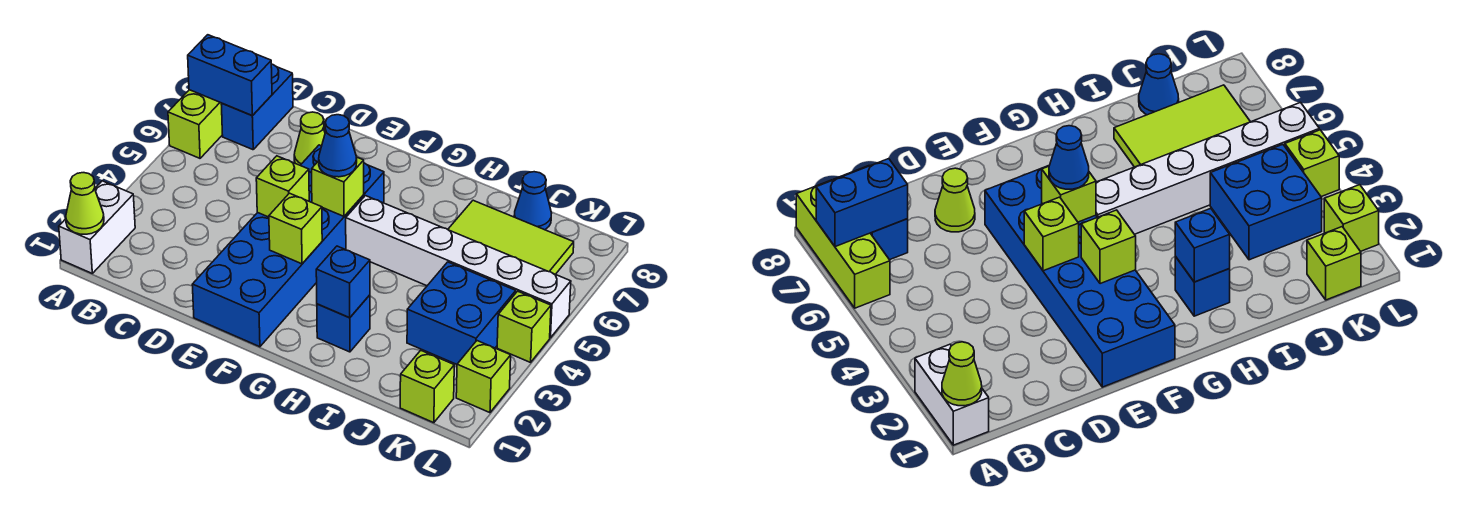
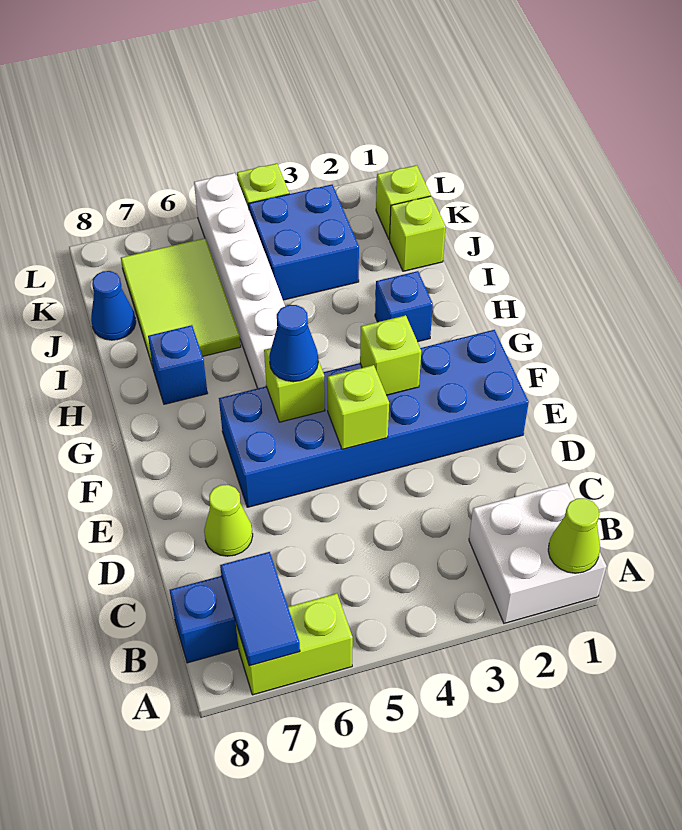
white 1x2 brick [59,181,135,273] -> white 2x2 brick [469,483,606,623]
lime 1x3 brick [168,90,222,158] -> lime 1x2 brick [236,593,353,695]
blue 1x2 brick [188,35,272,116] -> blue 1x2 tile [220,552,300,666]
blue 1x1 brick [316,246,370,318] -> blue 1x1 brick moved to [148,325,208,404]
lime 1x1 brick [456,341,511,413] -> lime 1x1 brick moved to [390,196,446,271]

